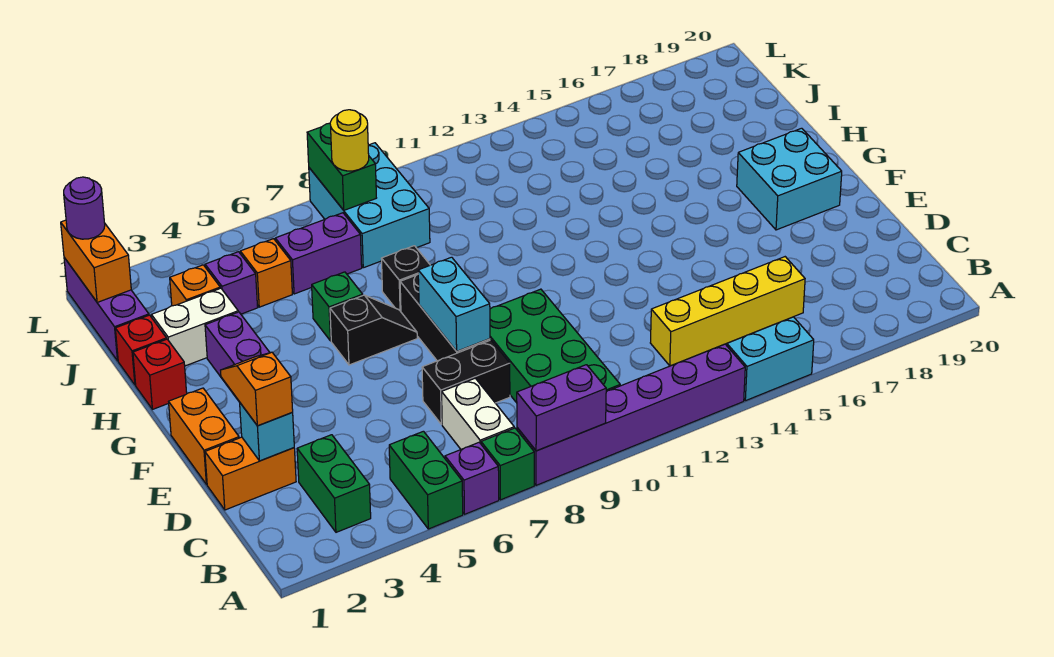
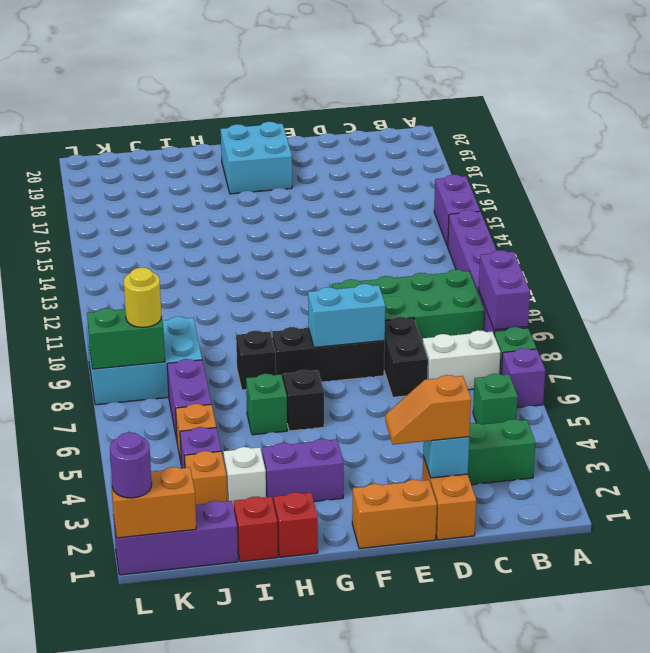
green 1x2 brick [389,431,463,529] -> green 1x1 brick [473,374,518,424]
cyan 1x2 brick [727,317,814,401] -> purple 1x2 brick [434,175,480,247]
yellow 1x4 brick [650,257,805,366] -> none
white 1x2 brick [152,288,238,366] -> white 1x1 brick [223,447,266,508]

